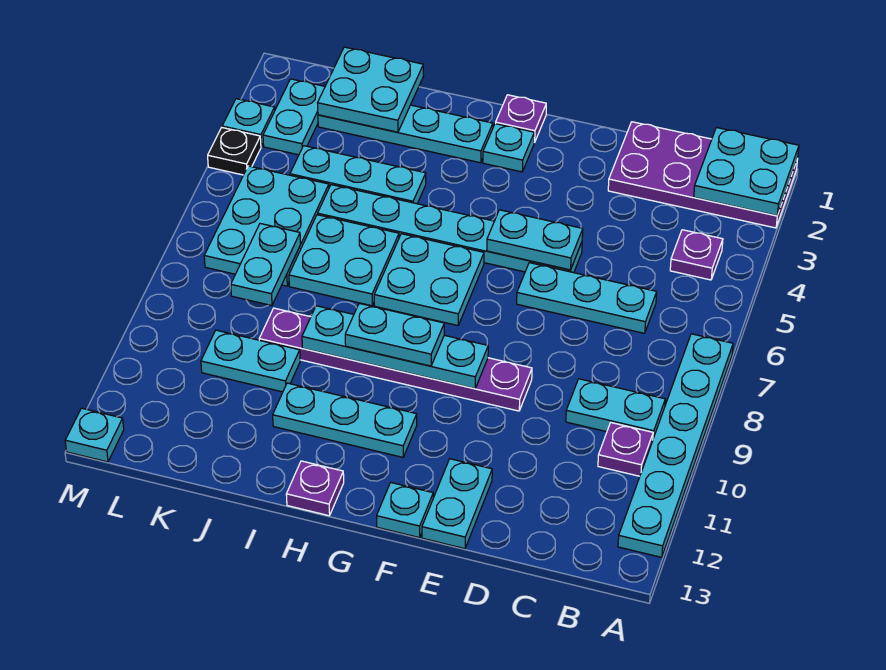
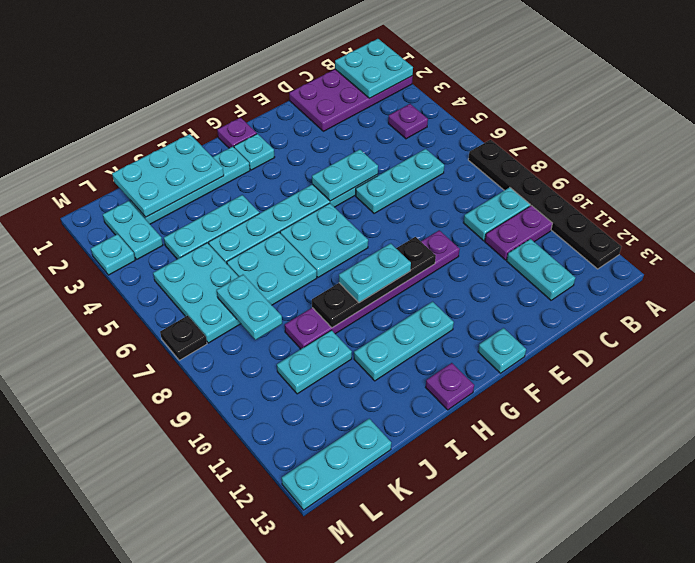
cyan 1x6 plate [618,334,733,557] -> black 1x6 plate [468,140,621,269]
purple 1x1 plate [598,423,653,476] -> purple 1x2 plate [485,206,552,260]
cyan 1x2 plate [422,459,492,549] -> cyan 1x2 plate moved to [507,239,575,300]
cyan 1x4 plate [302,306,488,389] -> black 1x4 plate [312,237,436,328]
cyan 2x2 plate [318,47,424,132] -> cyan 2x3 plate [112,134,224,217]
black 1x1 plate [208,128,261,175] -> black 1x1 plate moved to [160,316,207,360]
cyan 1x1 plate [65,408,124,462] -> cyan 1x3 plate [282,419,391,510]

